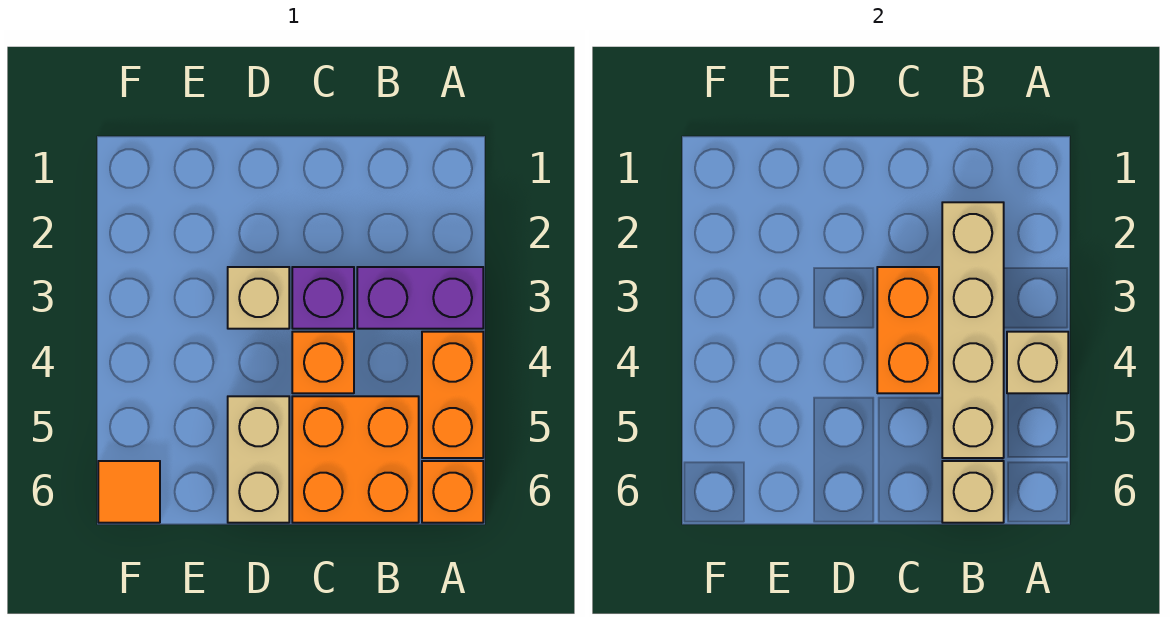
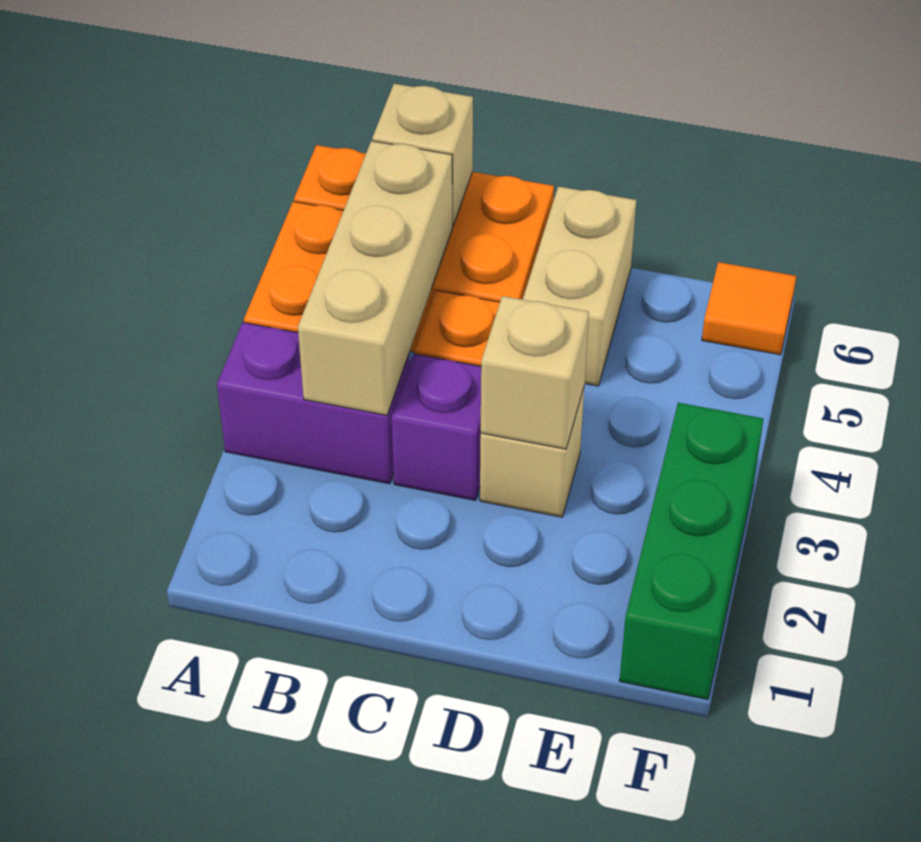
tan 1x1 brick [1007,332,1068,393] -> tan 1x1 brick moved to [481,296,589,449]
tan 1x4 brick [942,202,1004,458] -> tan 1x3 brick [298,141,453,415]
orange 1x2 brick [877,267,939,393] -> none
none -> green 1x3 brick [619,403,764,699]

